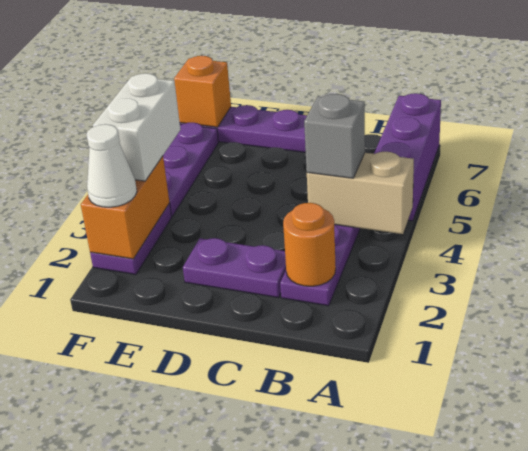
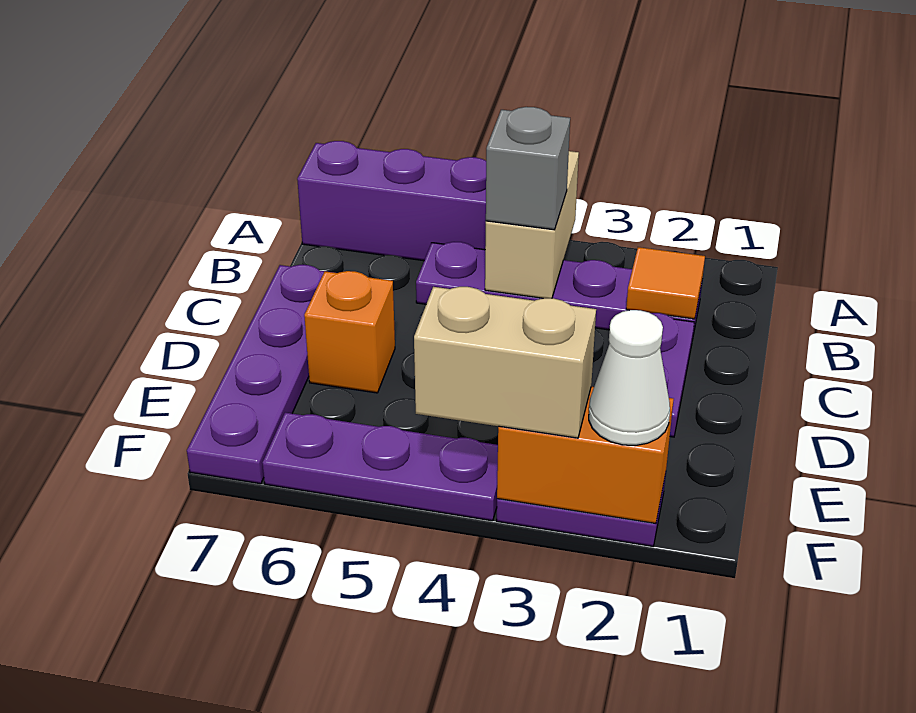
orange 1x1 round brick [283,203,336,286] -> orange 1x1 tile [626,247,705,319]
white 1x2 brick [93,73,181,181] -> tan 1x2 brick [414,287,596,438]
orange 1x1 brick [174,56,231,127] -> orange 1x1 brick moved to [304,271,395,393]

